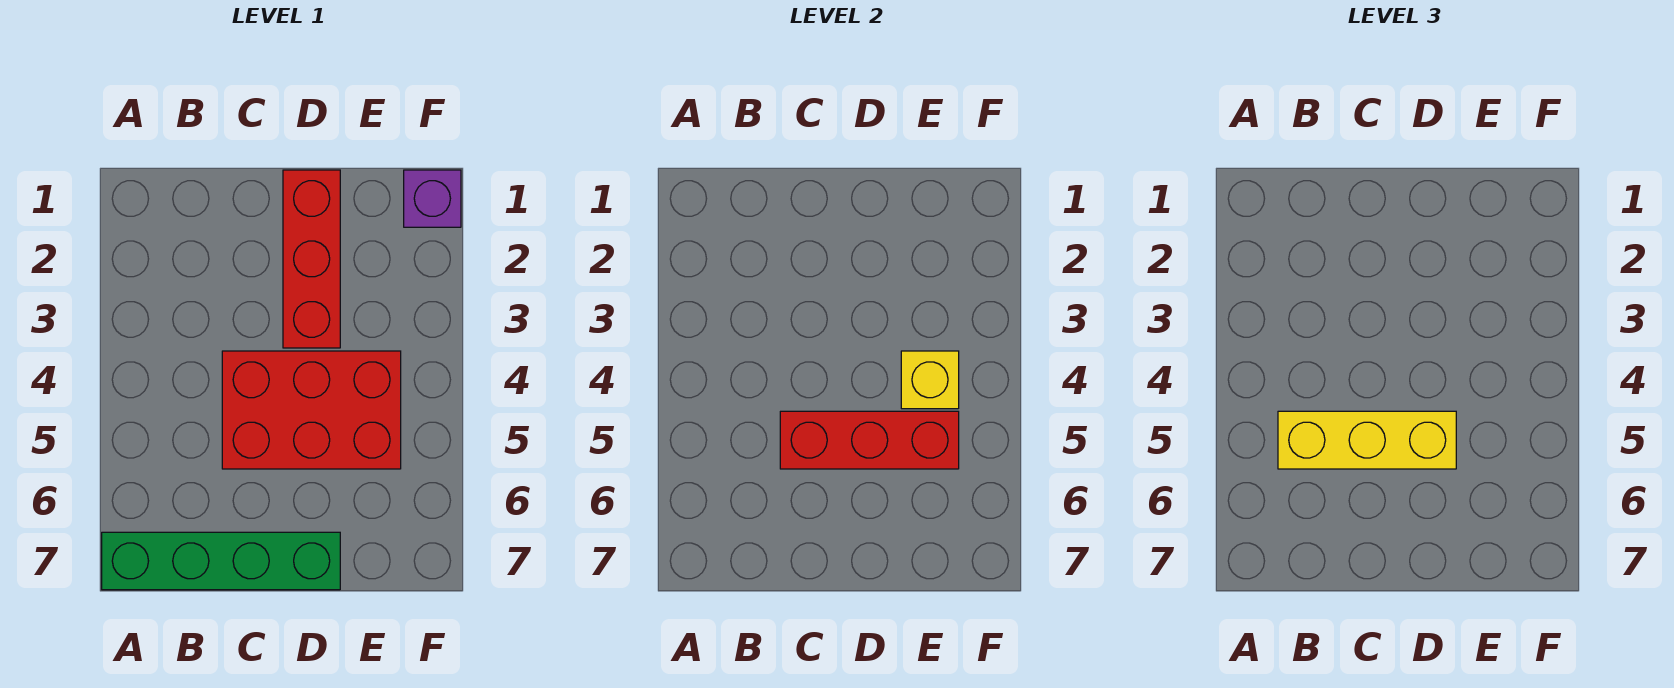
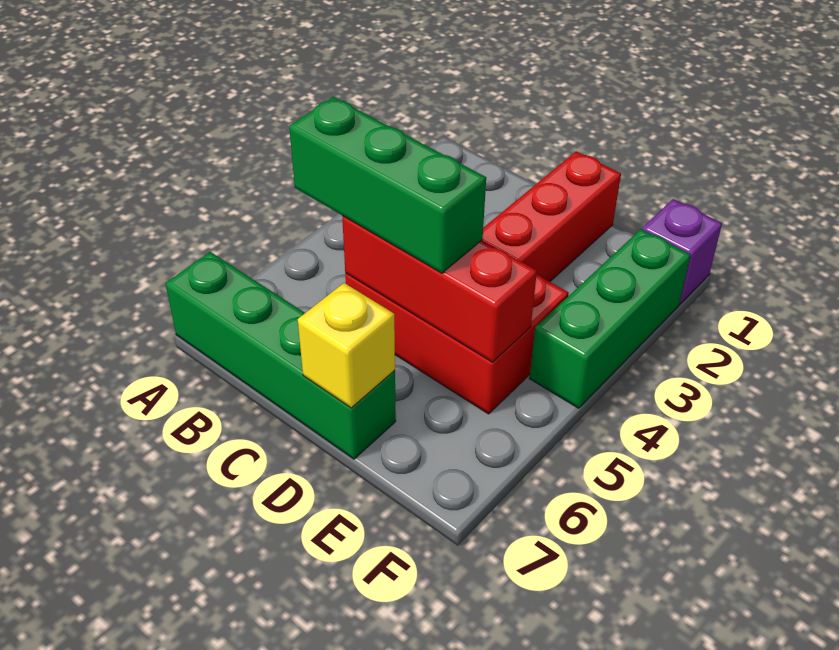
yellow 1x3 brick [1278,411,1456,469] -> green 1x3 brick [289,97,486,273]
yellow 1x1 brick [901,351,959,409] -> yellow 1x1 brick moved to [298,283,395,408]
none -> green 1x3 brick [530,229,691,408]

